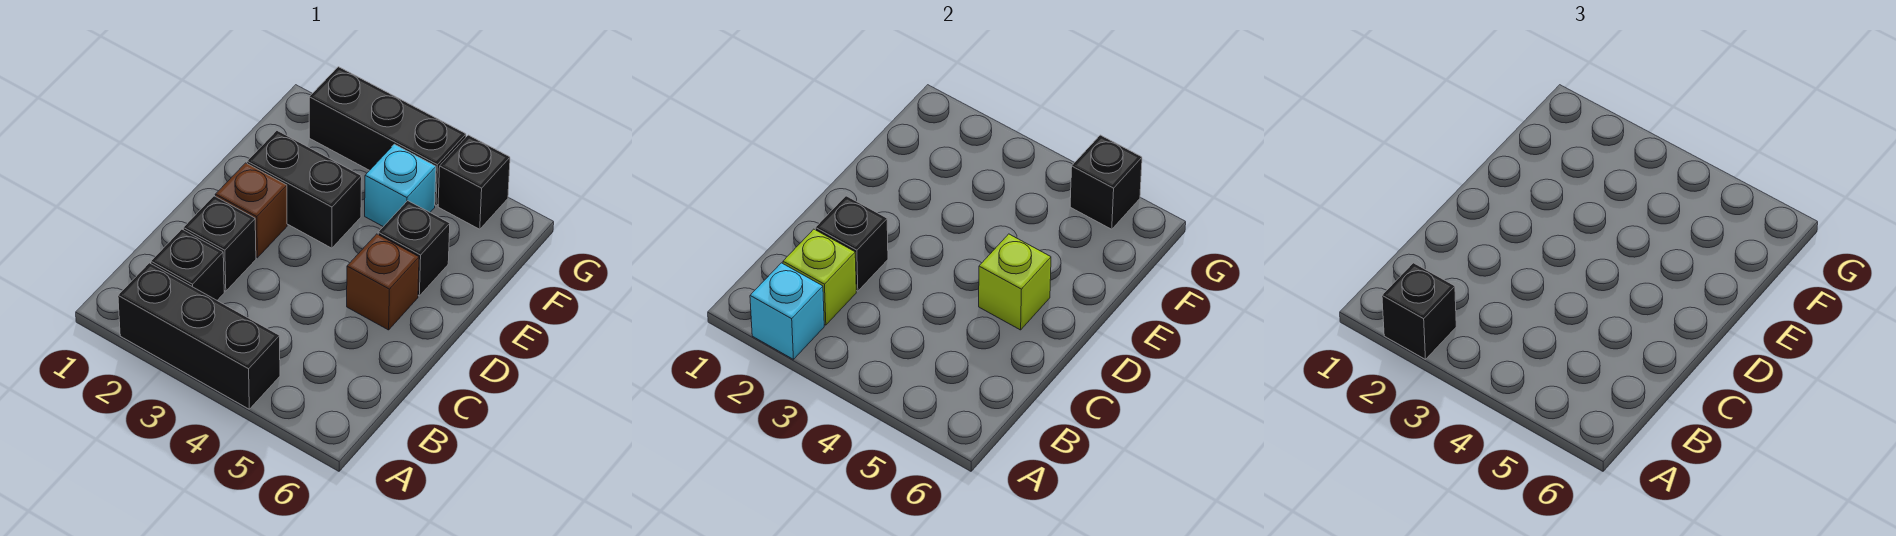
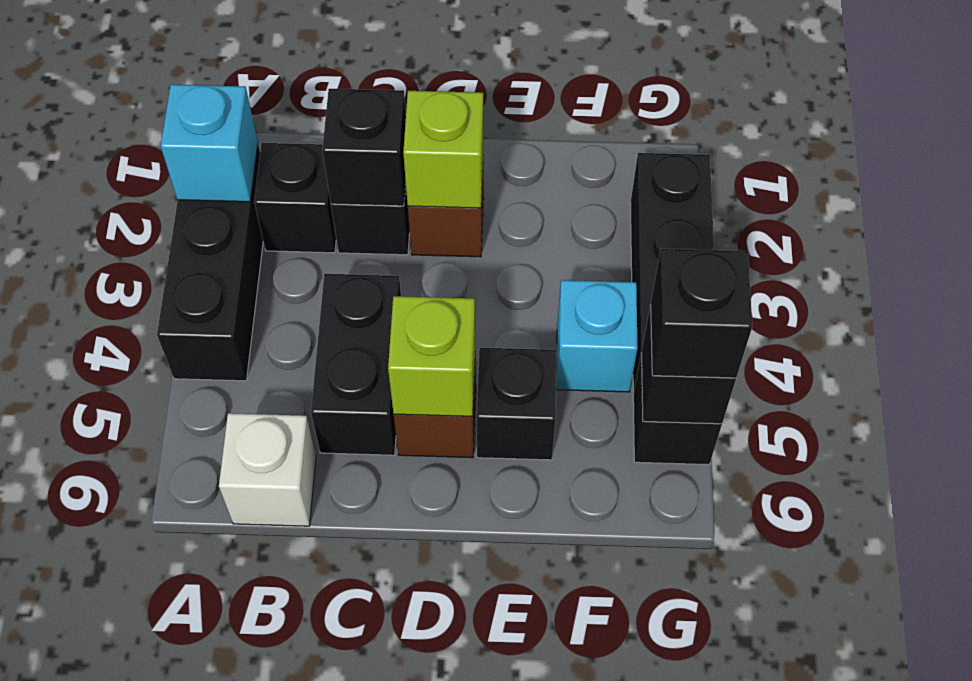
black 1x1 brick [1382,263,1456,359] -> black 1x1 brick moved to [651,249,752,378]
lime 1x1 brick [783,229,856,325] -> lime 1x1 brick moved to [403,91,483,208]
none -> white 1x1 brick [219,413,316,526]
black 1x2 brick [247,131,362,248] -> black 1x2 brick moved to [311,274,401,455]

